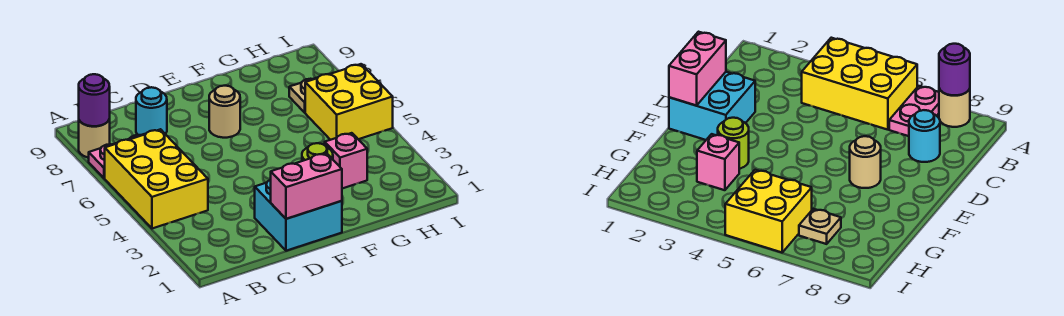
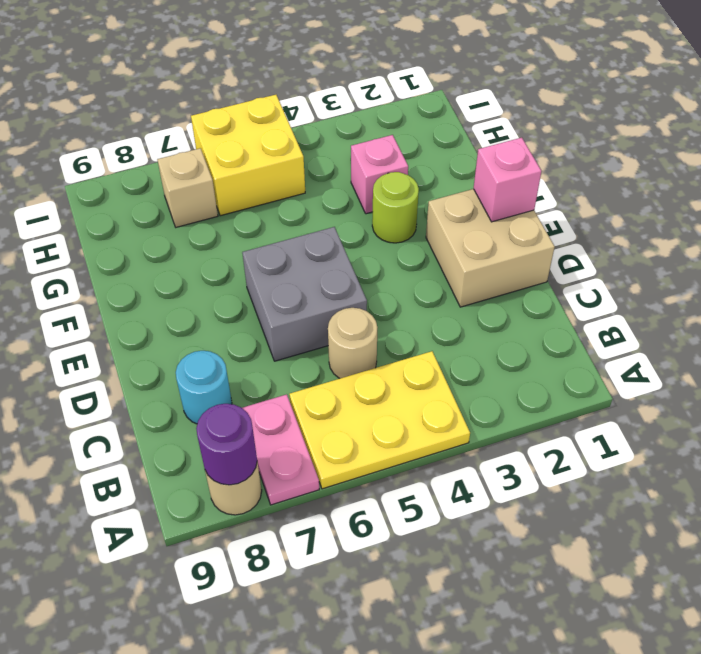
yellow 2x3 brick [105,129,208,229] -> yellow 2x3 plate [289,351,470,489]
cyan 2x2 brick [255,180,342,251] -> tan 2x2 brick [426,189,555,307]
pink 1x2 brick [271,153,342,219] -> pink 1x1 brick [474,138,541,222]
none -> grey 2x2 brick [242,227,367,361]
tan 1x1 round brick [209,86,240,138] -> tan 1x1 round brick moved to [328,308,377,379]
tan 1x1 plate [289,78,316,113] -> tan 1x1 brick [157,148,218,227]

